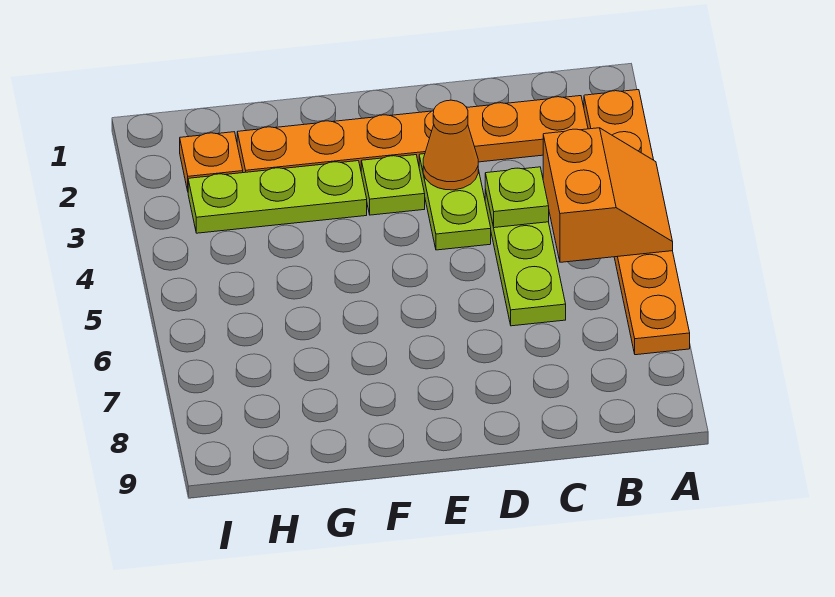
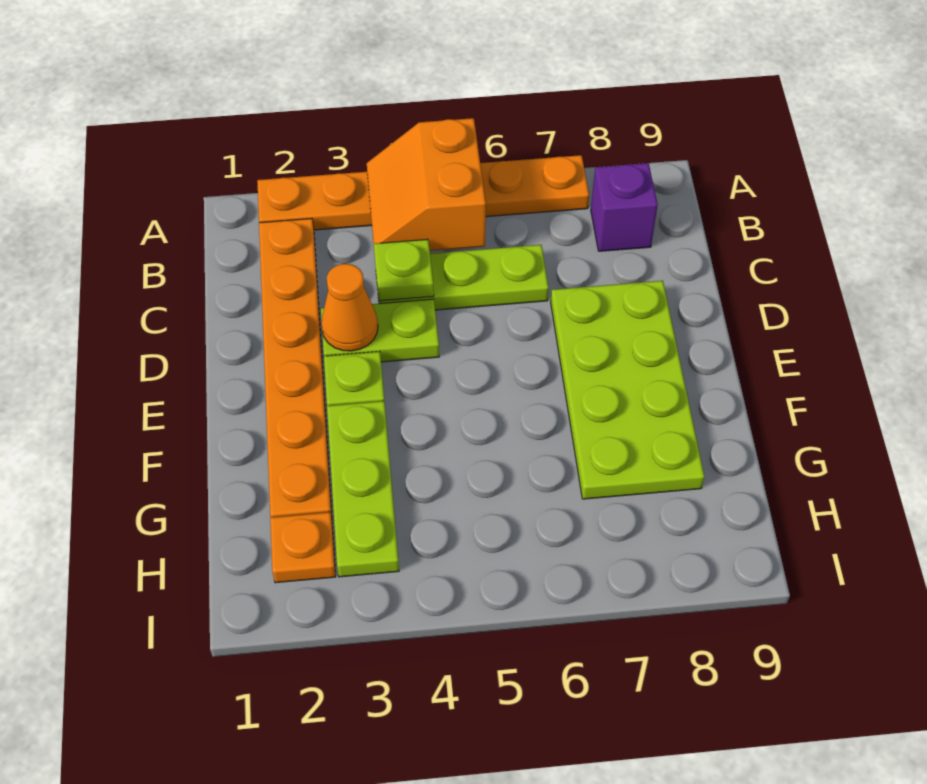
orange 2x2 slope [543,128,673,262] -> orange 2x2 slope turned to [367,118,486,251]
none -> purple 1x1 brick [591,163,658,251]
none -> lime 2x4 plate [551,281,704,499]

